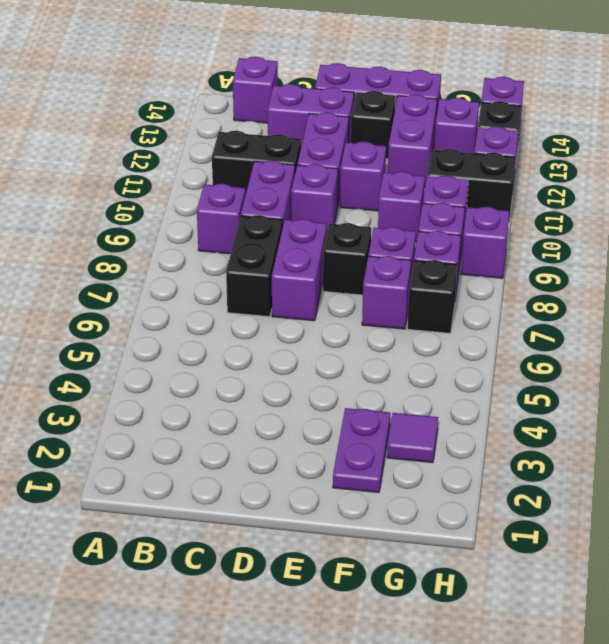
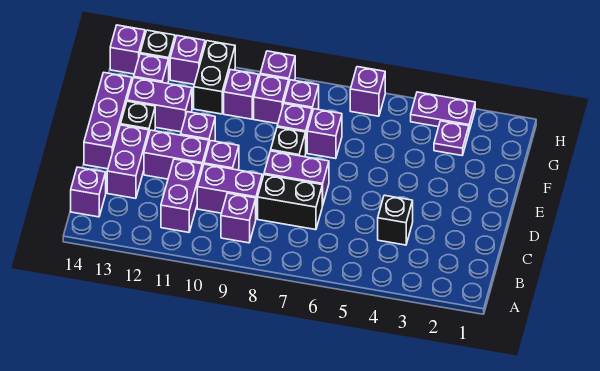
black 1x2 brick [212,130,301,195] -> purple 1x2 brick [161,159,202,232]
purple 1x2 plate [333,408,390,493] -> purple 1x2 plate moved to [411,92,475,131]
purple 1x1 brick [378,172,425,242] -> purple 1x1 brick moved to [350,67,385,116]
purple 1x1 tile [387,413,438,463] -> purple 1x1 plate [434,121,469,155]
black 1x1 brick [407,260,457,333] -> black 1x1 brick moved to [378,195,413,245]

